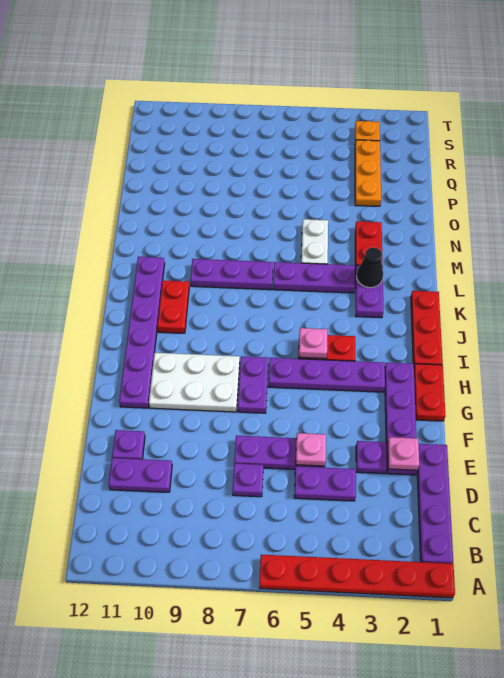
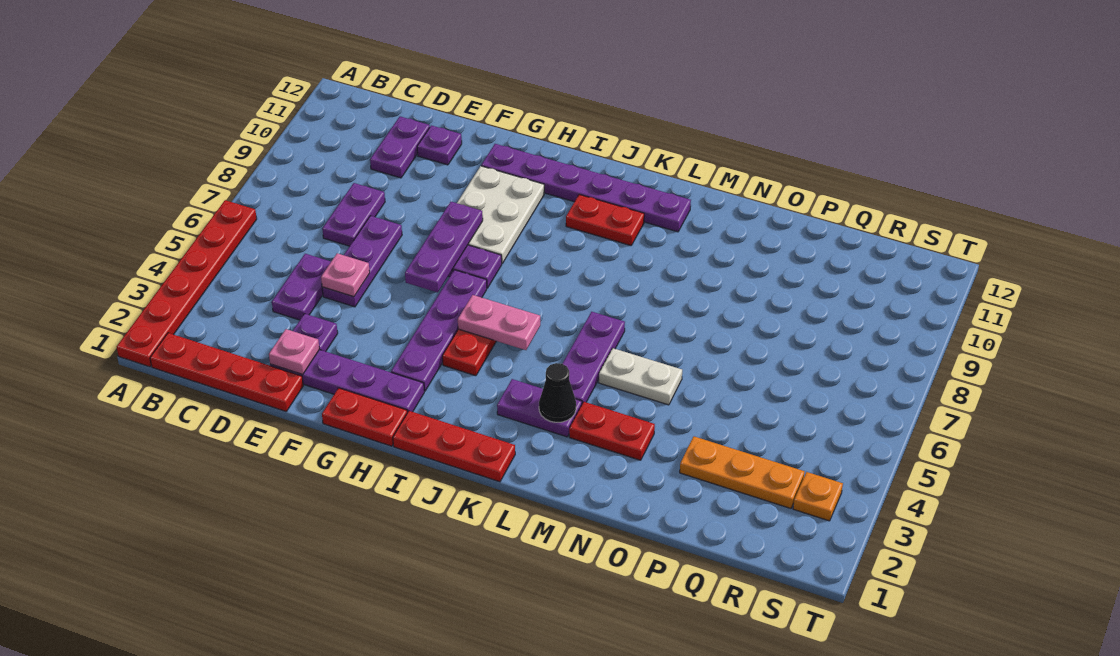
purple 1x4 plate [417,444,453,564] -> red 1x4 plate [150,333,303,411]
purple 1x1 plate [233,463,263,497] -> purple 1x2 plate [322,183,385,246]
pink 1x1 plate [299,328,327,359] -> pink 1x2 plate [458,295,540,350]
purple 1x3 plate [190,259,273,290] -> purple 1x3 plate moved to [405,202,483,292]

